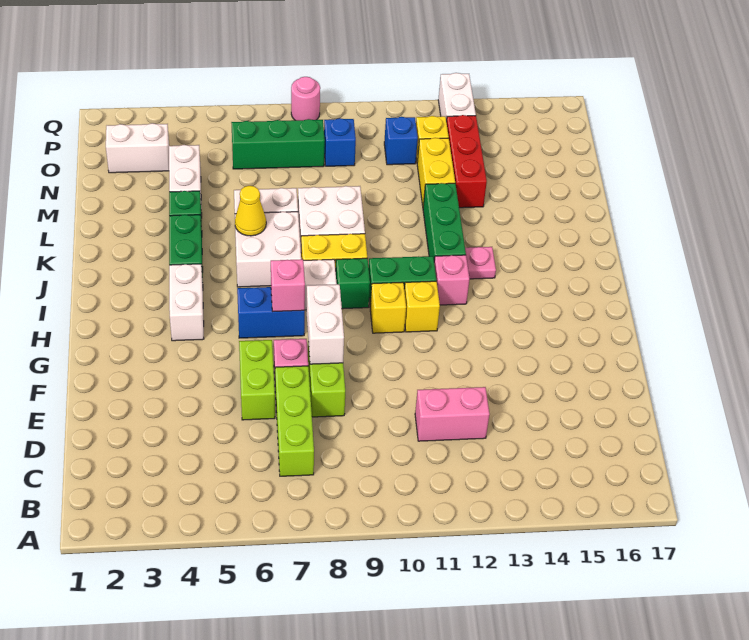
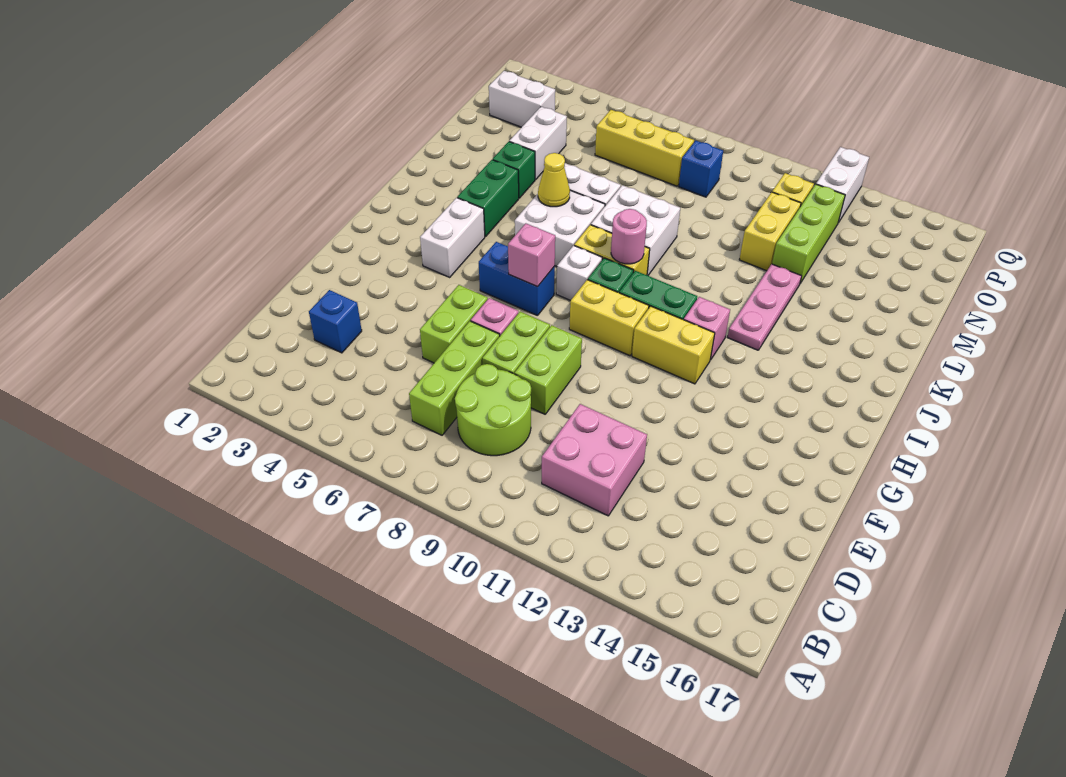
none -> lime 2x2 round brick [455,364,531,456]
pink 1x2 brick [415,387,490,441] -> pink 2x2 brick [542,404,647,516]
none -> lime 1x2 brick [515,325,582,414]
white 1x2 brick [306,284,344,364] -> none
yellow 1x1 brick [370,282,406,333] -> yellow 1x2 brick [569,280,649,356]
yellow 1x1 brick [404,281,440,332] -> yellow 1x2 brick [632,306,715,384]
green 1x3 brick [423,183,466,260] -> none
pink 1x1 plate [465,247,496,279] -> pink 1x3 plate [728,264,802,350]
red 1x3 brick [446,115,487,208] -> lime 1x3 brick [772,184,845,283]
green 1x3 brick [231,119,325,169] -> yellow 1x3 brick [595,110,694,186]
blue 1x1 brick [384,117,418,165] -> blue 1x1 brick moved to [309,290,362,353]
pink 1x1 round brick [291,77,320,120] -> pink 1x1 round brick moved to [611,209,647,264]

